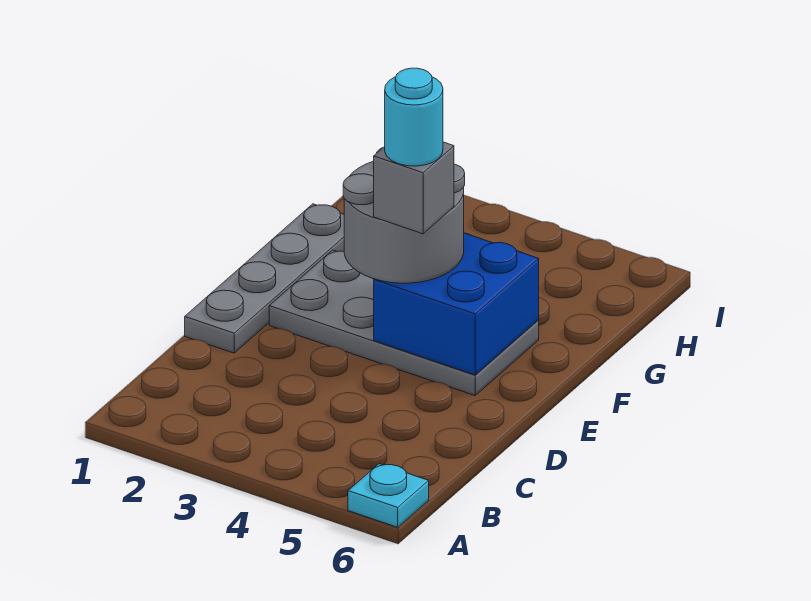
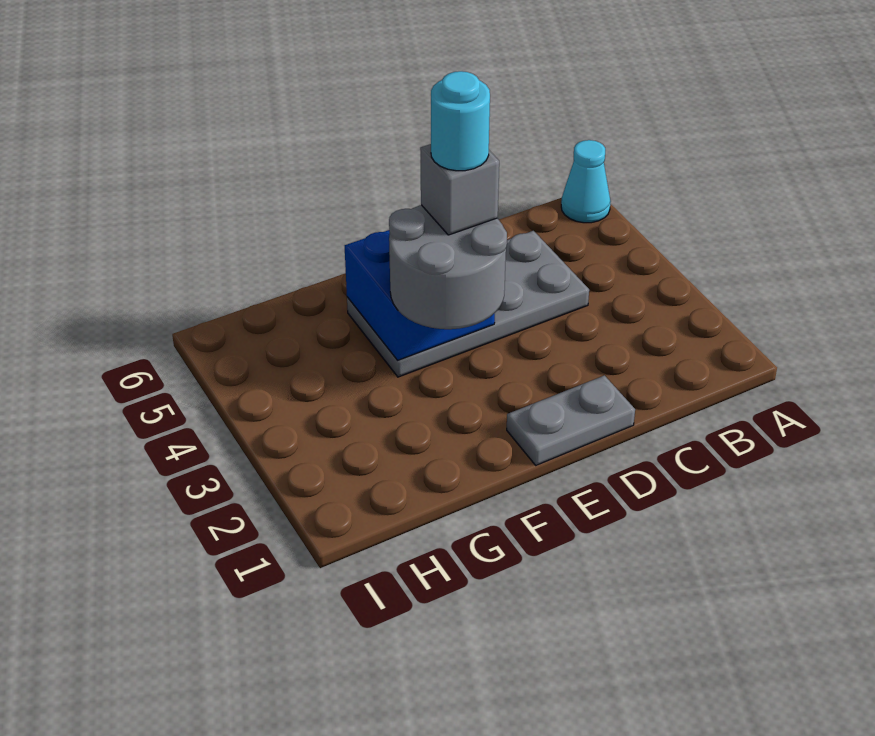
cyan 1x1 plate [348,464,429,527] -> cyan 1x1 cone [561,140,611,223]
grey 1x4 plate [185,204,344,353] -> grey 1x2 plate [507,375,635,465]
grey 2x4 plate [269,250,539,395] -> grey 2x4 plate turned to [347,231,589,377]

